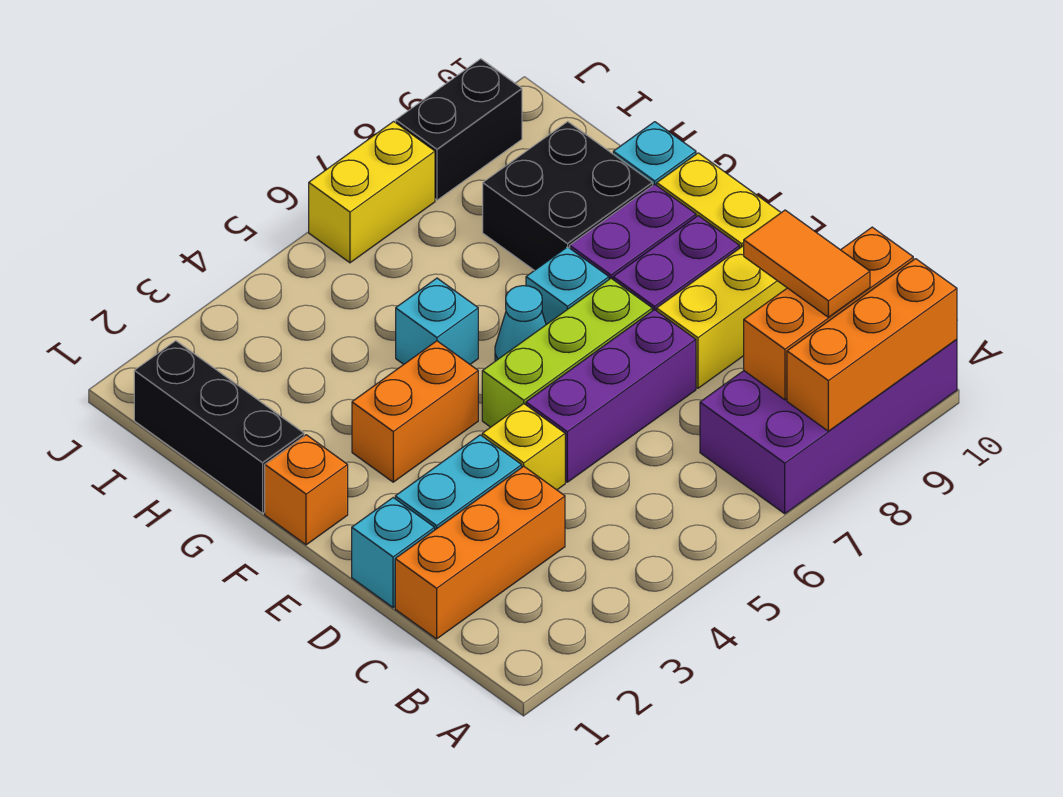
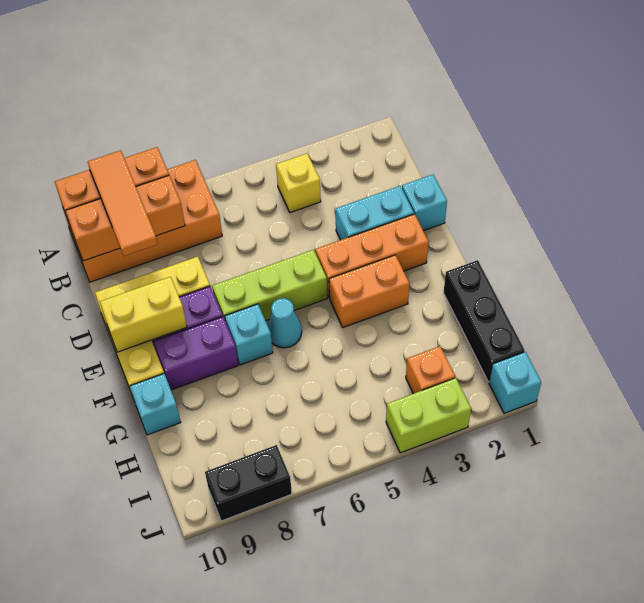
purple 2x4 brick [700,339,957,514] -> orange 2x4 brick [64,160,222,282]
orange 1x2 tile [744,210,870,317] -> orange 1x3 tile [88,150,158,256]
orange 1x3 brick [395,466,565,639] -> orange 1x3 brick moved to [315,214,429,298]
yellow 1x1 brick [482,404,565,490] -> yellow 1x1 brick moved to [276,154,321,213]
purple 1x3 brick [526,310,696,482] -> none
orange 1x1 brick [265,435,348,545] -> orange 1x1 brick moved to [406,346,455,394]
cyan 1x1 brick [396,278,478,364] -> cyan 1x1 brick moved to [489,352,541,413]
black 2x2 brick [483,122,653,271] -> none
none -> lime 1x2 brick [386,378,471,453]
yellow 1x2 brick [309,121,435,263] -> yellow 1x2 brick moved to [100,277,187,352]

